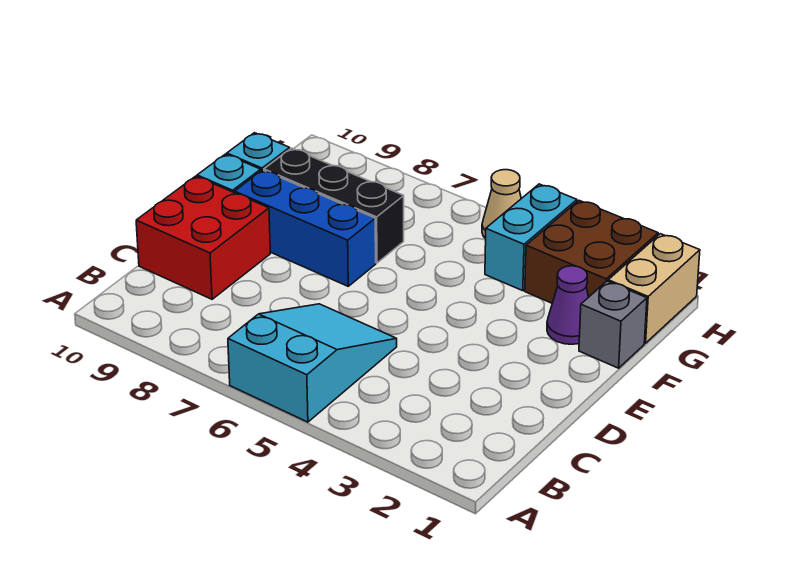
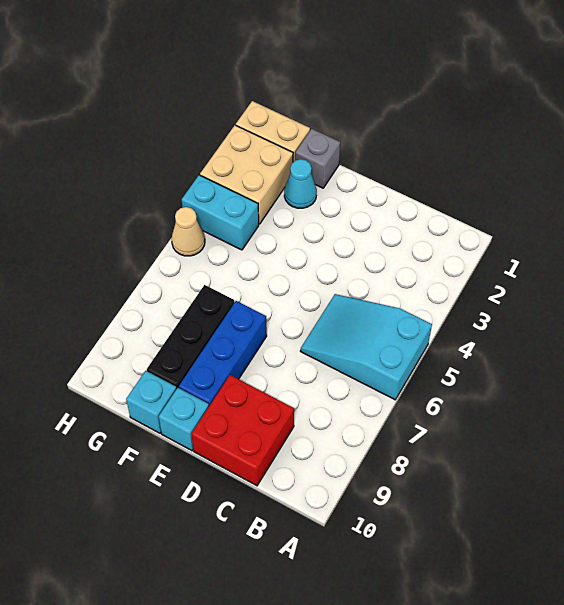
purple 1x1 cone [547,266,588,344] -> cyan 1x1 cone [284,159,317,208]
brown 2x2 brick [525,201,658,303] -> tan 2x2 brick [200,125,293,224]

